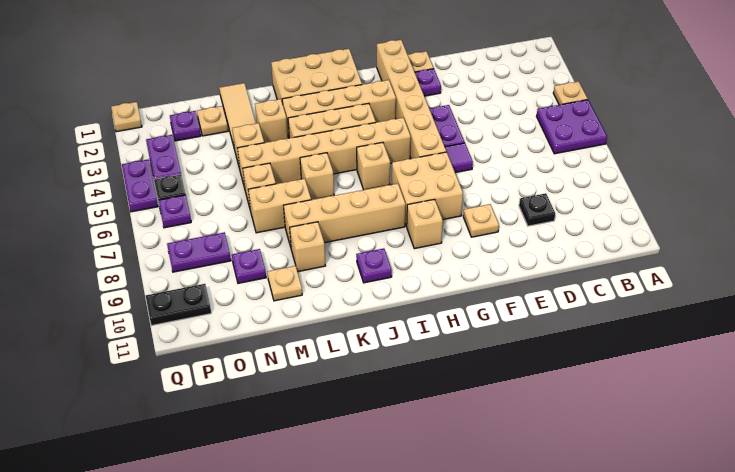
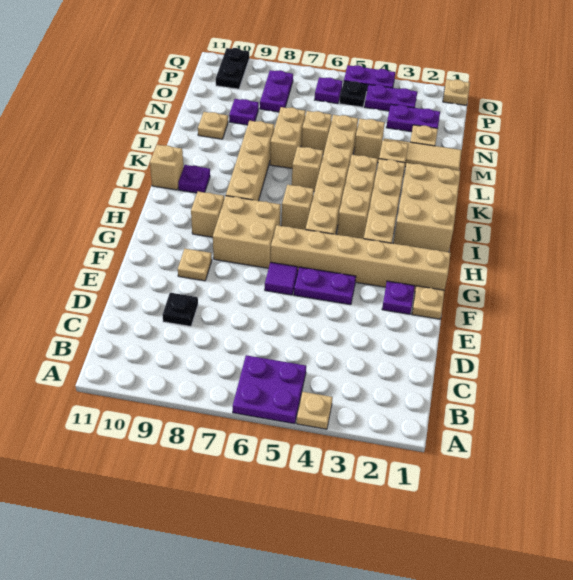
tan 1x1 brick [290,222,325,272] -> tan 1x1 brick moved to [150,145,184,190]
purple 1x1 plate [170,111,201,141] -> purple 1x2 plate [386,104,440,132]

